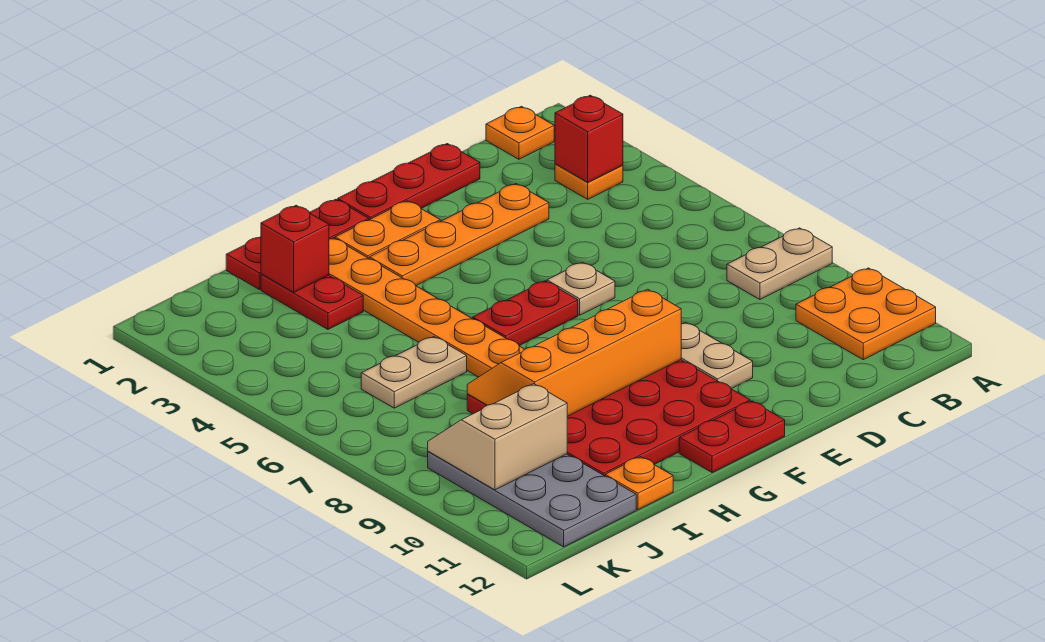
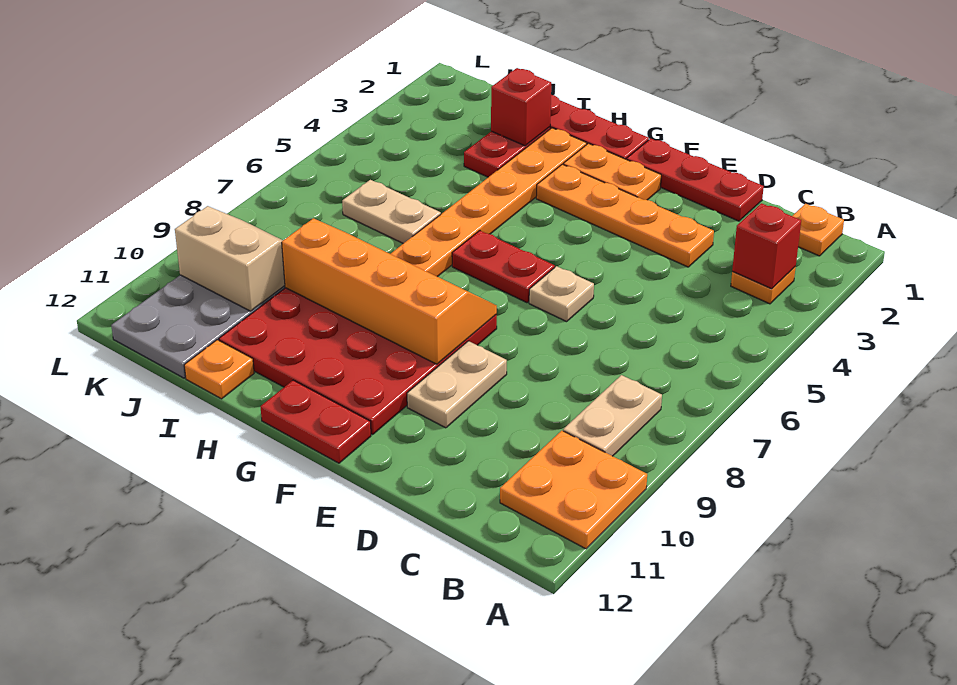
tan 1x2 plate [727,228,832,299] -> tan 1x2 plate turned to [563,375,662,456]

